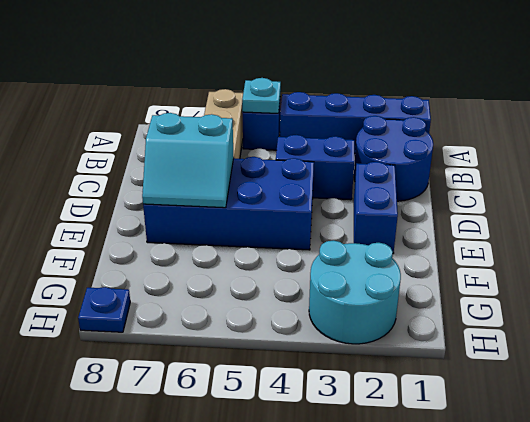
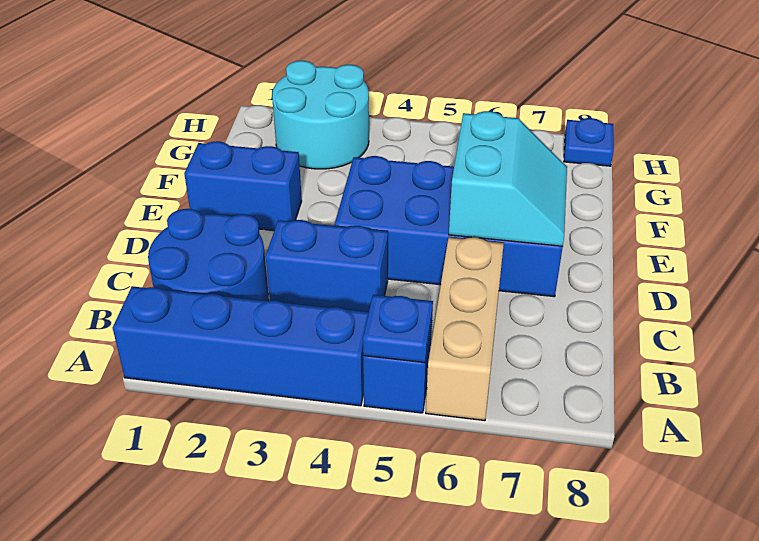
cyan 1x1 plate [242,78,281,113] -> blue 1x1 plate [363,295,433,363]
blue 1x2 brick [354,162,398,253] -> blue 1x2 brick turned to [184,141,302,231]
cyan 2x2 slope [142,113,234,208] -> cyan 2x2 slope turned to [449,111,567,246]

